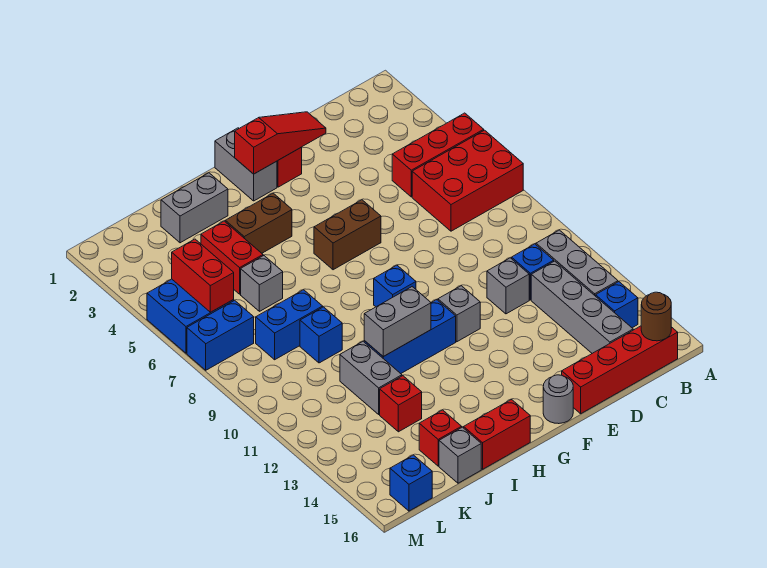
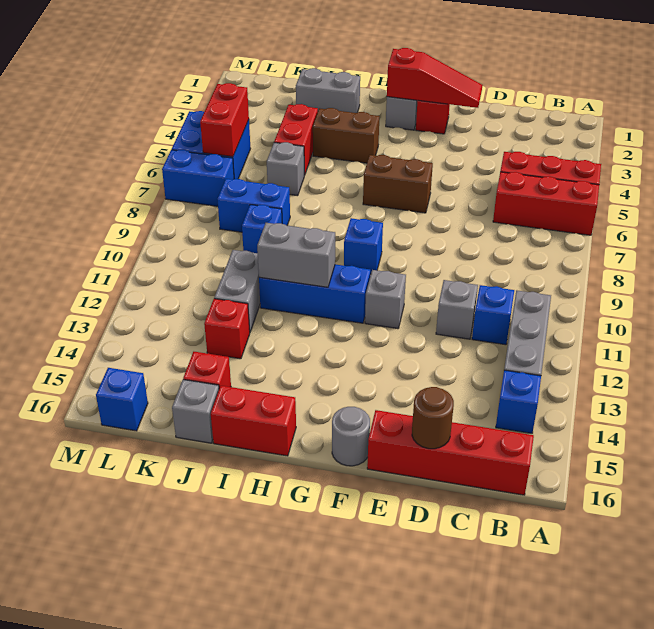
red 2x3 brick [412,130,523,231] -> red 1x3 brick [493,172,599,235]
brown 1x1 round brick [641,292,671,341] -> brown 1x1 round brick moved to [412,387,454,449]
grey 1x4 brick [531,261,633,353] -> none

